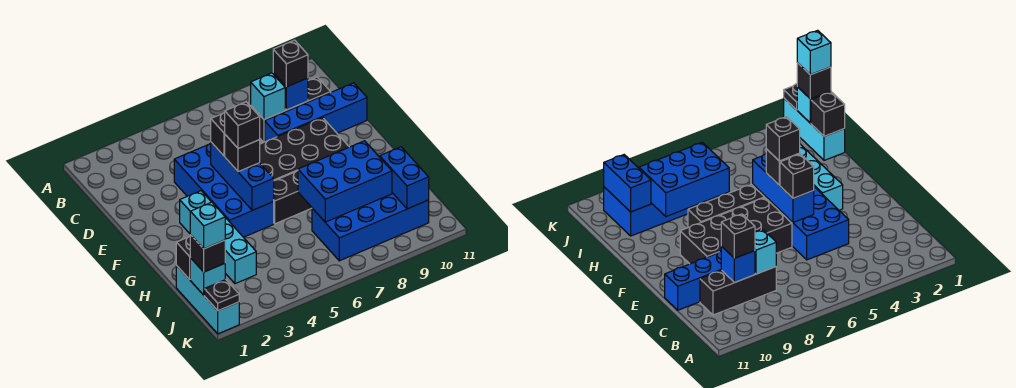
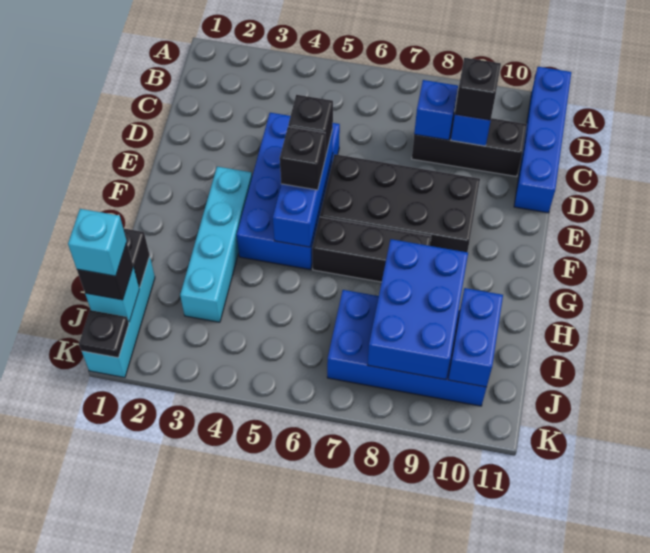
cyan 1x1 brick [251,73,285,120] -> blue 1x1 brick [414,80,458,140]
blue 1x4 brick [265,83,367,142] -> blue 1x4 brick turned to [514,67,571,213]
black 1x1 brick [225,102,260,149] -> none
blue 2x3 brick [298,141,392,222] -> blue 2x3 brick turned to [368,239,468,380]

